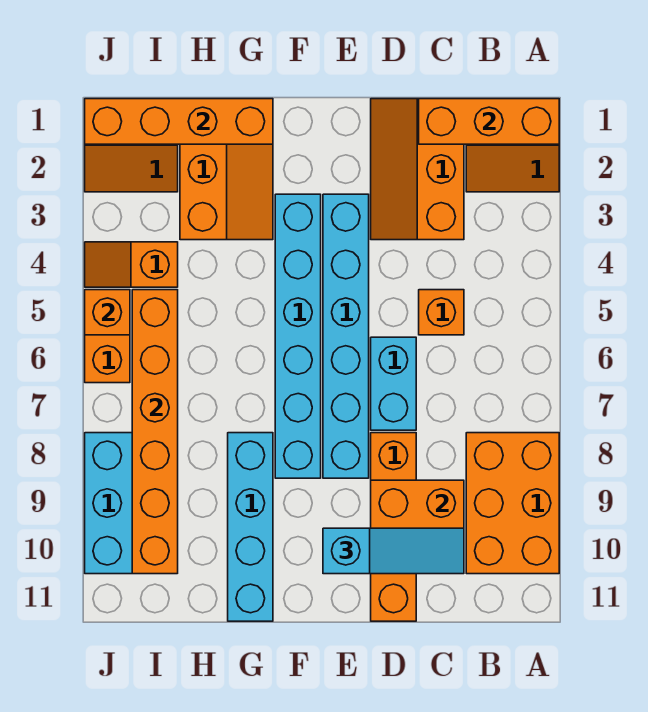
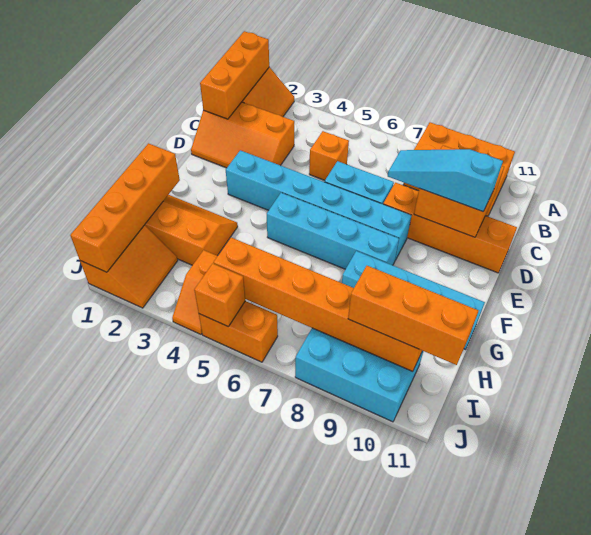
cyan 1x3 slope [323,528,464,574] -> cyan 1x3 slope turned to [388,149,503,212]
cyan 1x6 brick [275,194,321,478] -> cyan 1x4 brick [267,193,399,269]
none -> orange 1x3 brick [348,266,479,365]

